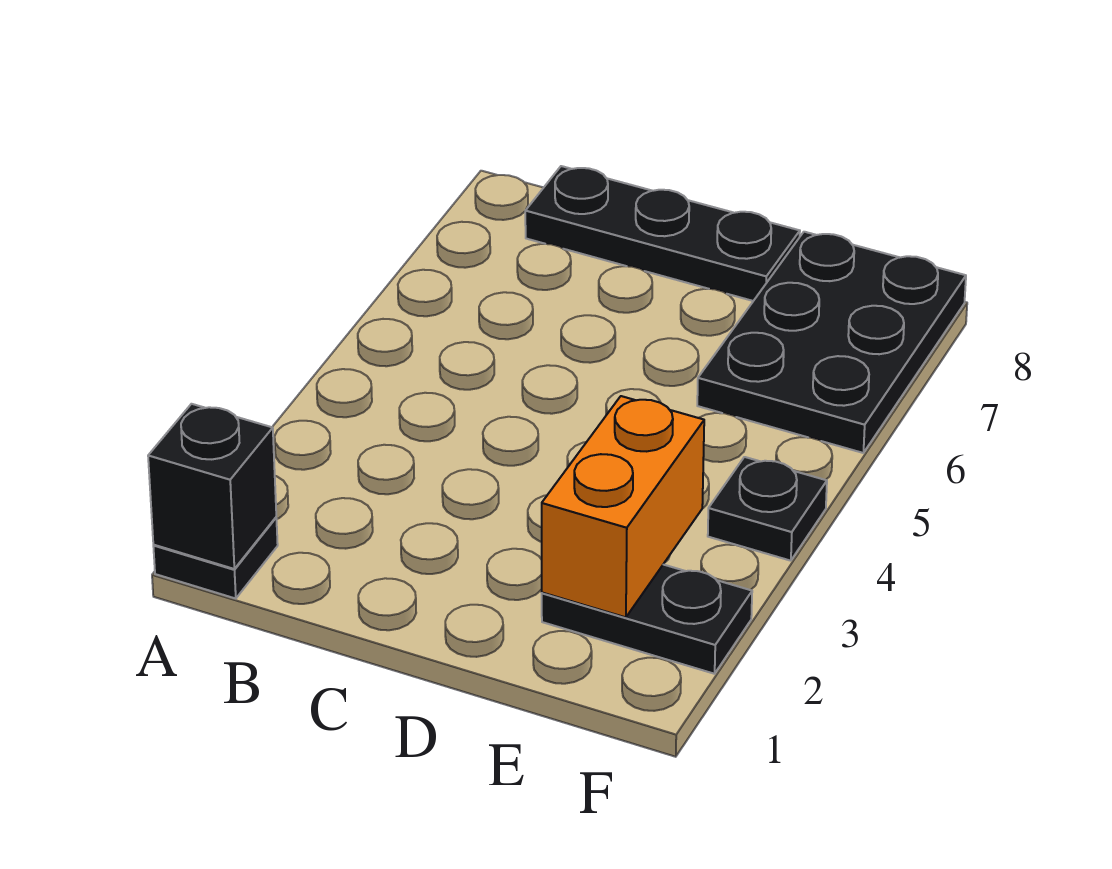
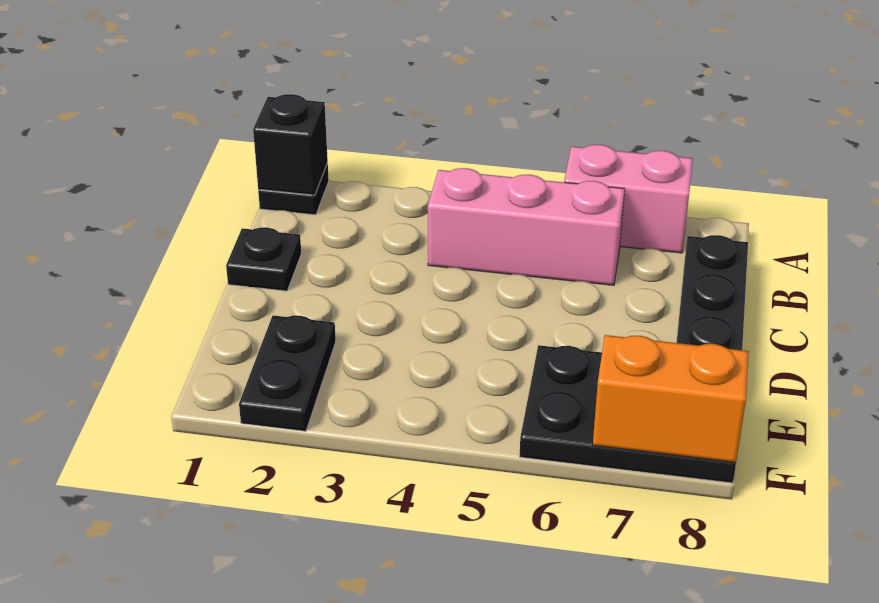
none -> pink 1x2 brick [564,145,693,253]
none -> pink 1x3 brick [428,168,625,285]
orange 1x2 brick [542,396,704,617] -> orange 1x2 brick moved to [593,335,749,462]
black 1x1 plate [708,457,827,561] -> black 1x1 plate moved to [226,227,301,291]

